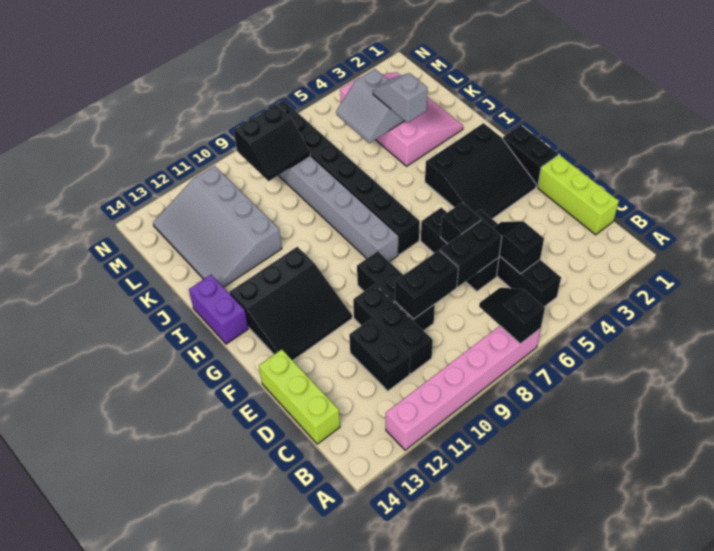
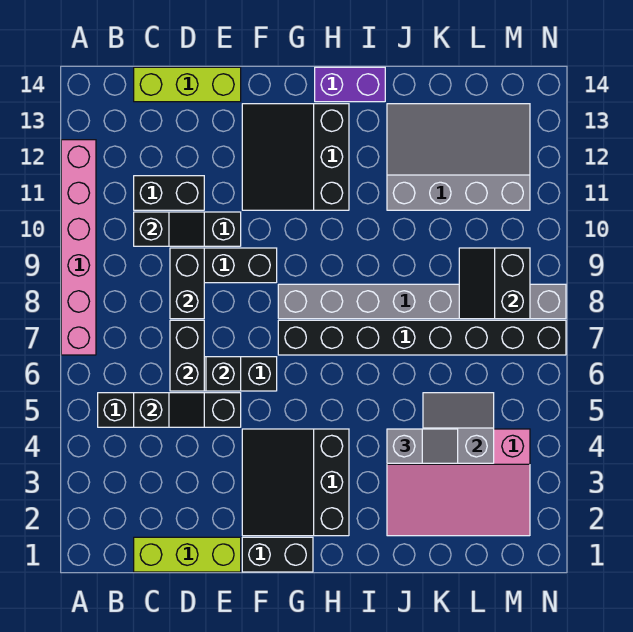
black 1x2 slope [479,288,545,344] -> black 1x2 slope moved to [134,212,204,246]

